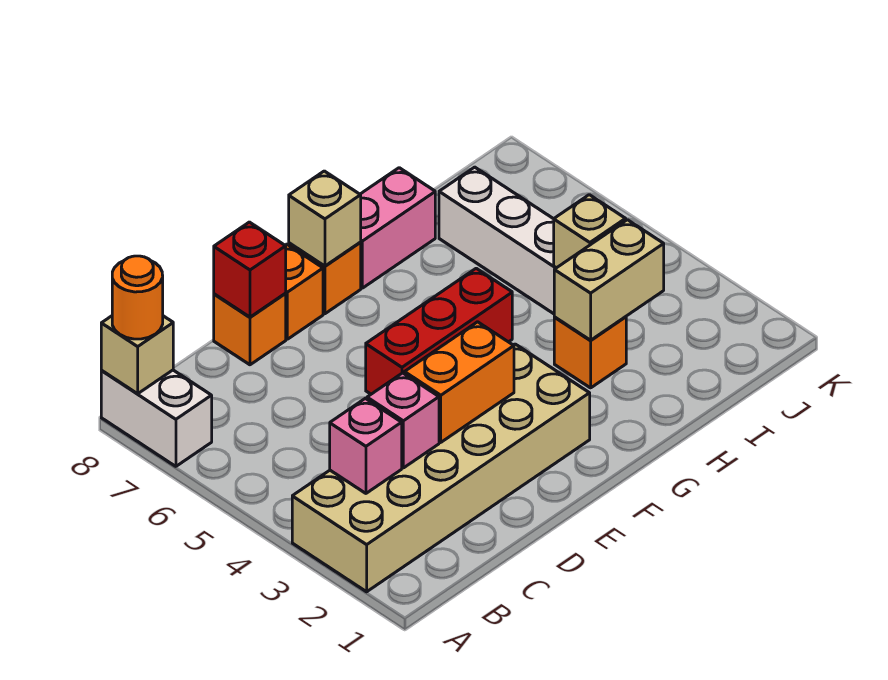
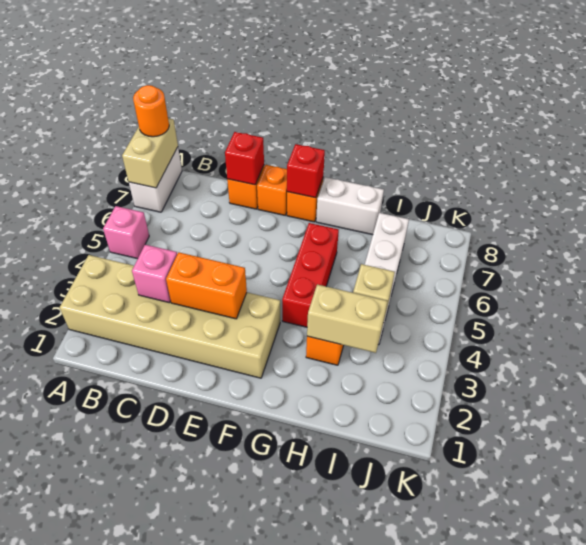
tan 1x1 brick [101,316,173,394] -> tan 1x2 brick [122,118,178,188]
pink 1x1 brick [330,399,402,493] -> pink 1x1 brick moved to [103,206,149,259]
red 1x3 brick [366,268,512,394] -> red 1x3 brick turned to [282,223,339,327]
tan 1x1 brick [289,171,361,266] -> red 1x1 brick [287,144,325,198]
pink 1x2 brick [360,168,435,288] -> white 1x2 brick [316,177,384,235]

